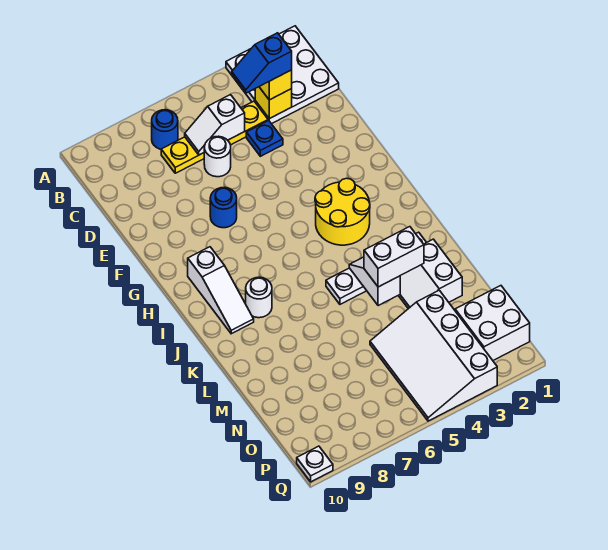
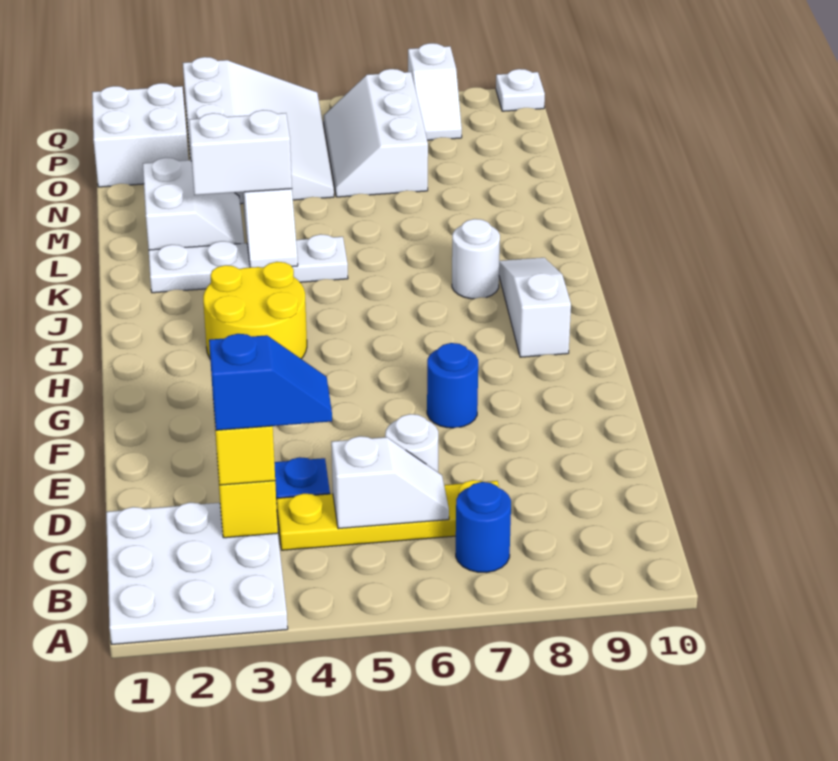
none -> white 2x3 slope [324,69,428,197]
none -> white 1x2 slope [408,43,462,140]

